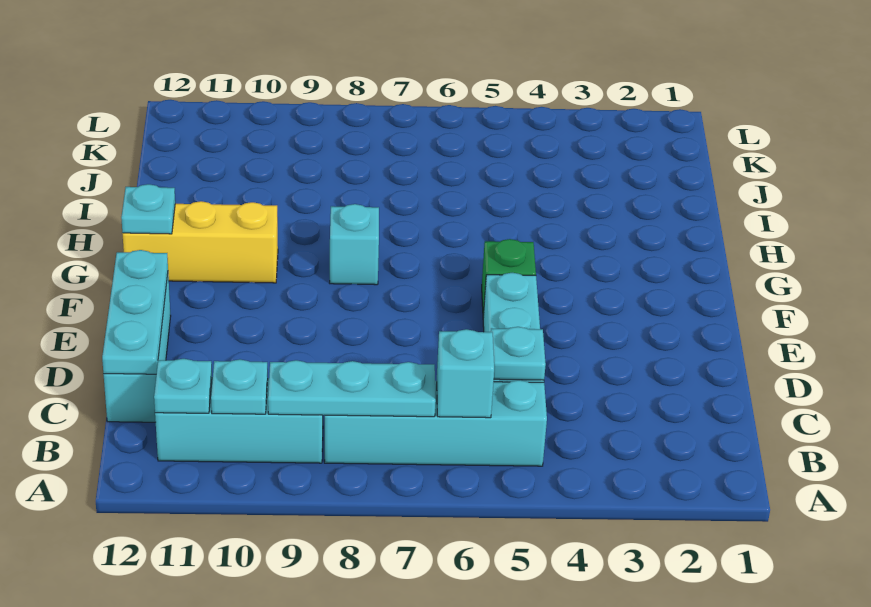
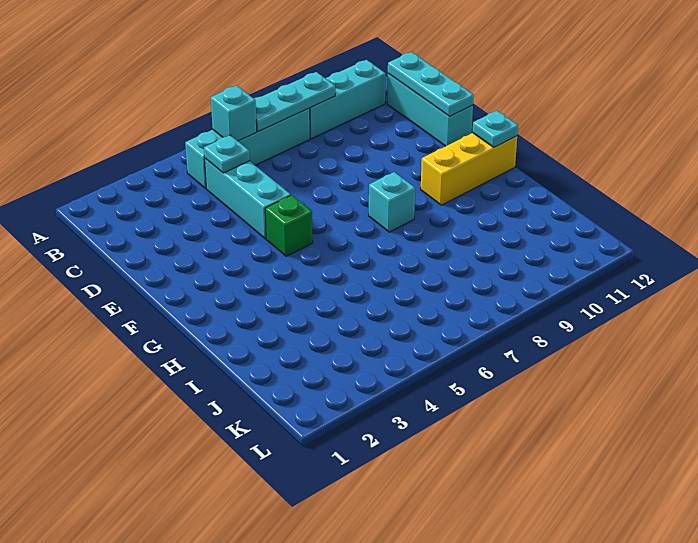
cyan 1x1 plate [211,359,268,414] -> none
cyan 1x1 plate [154,359,212,413] -> none

